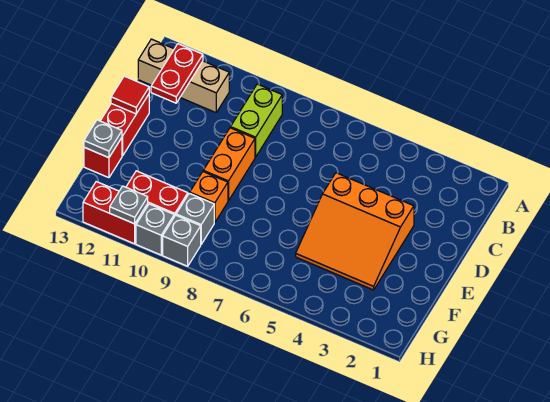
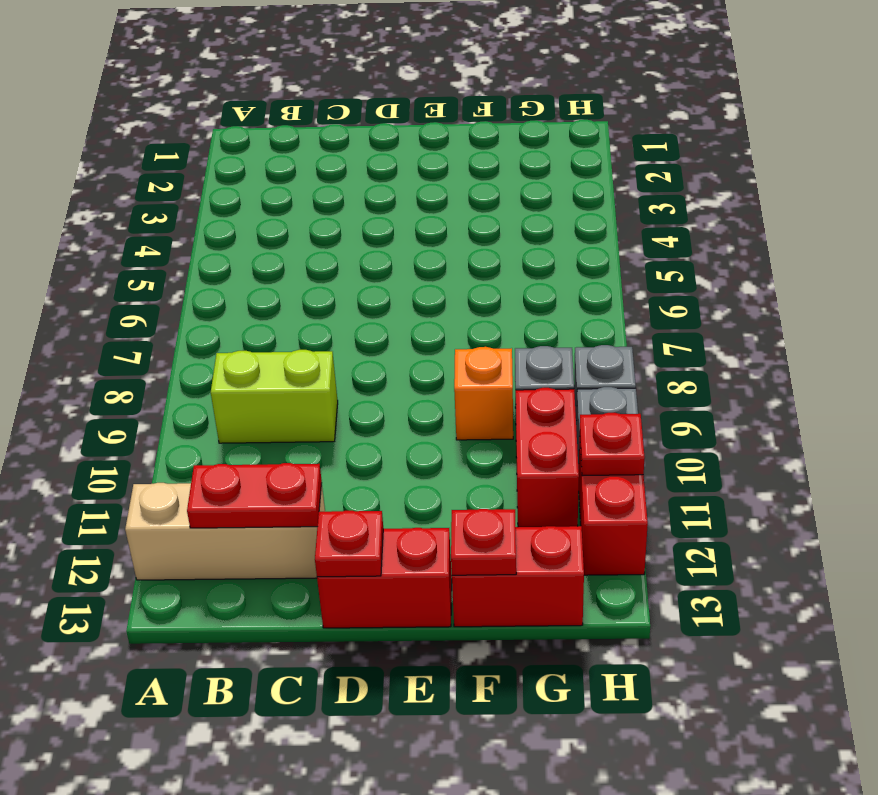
tan 1x3 brick [138,39,229,113] -> tan 1x3 brick turned to [125,483,325,580]
orange 3x3 slope [296,173,414,290] -> none
orange 1x2 brick [203,128,255,201] -> none
red 1x1 tile [111,76,149,114] -> red 1x1 plate [315,511,383,577]
red 1x1 brick [84,138,122,178] -> red 1x2 brick [452,526,584,627]
grey 1x1 plate [84,120,122,158] -> red 1x1 plate [451,509,516,575]
grey 1x1 plate [110,186,148,224] -> red 1x1 plate [579,413,645,476]

